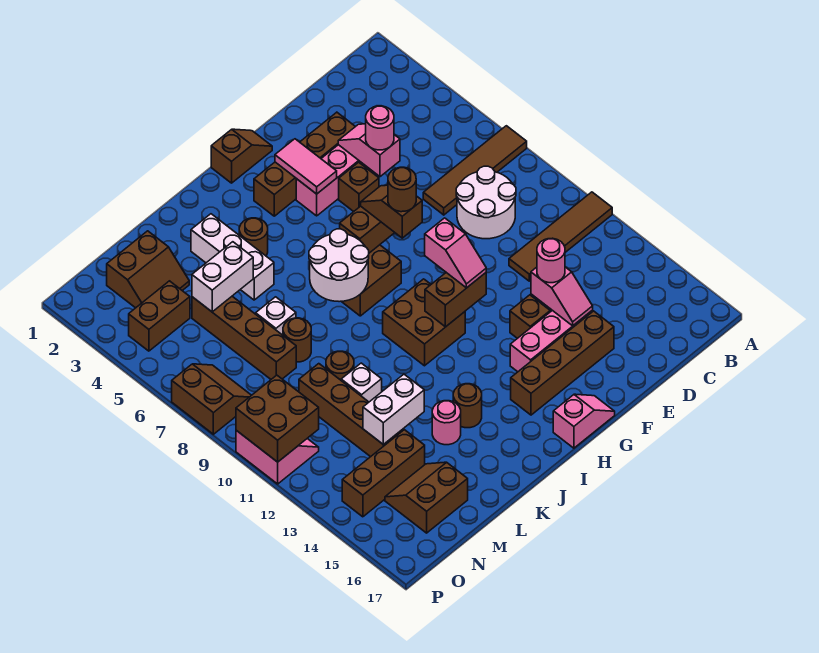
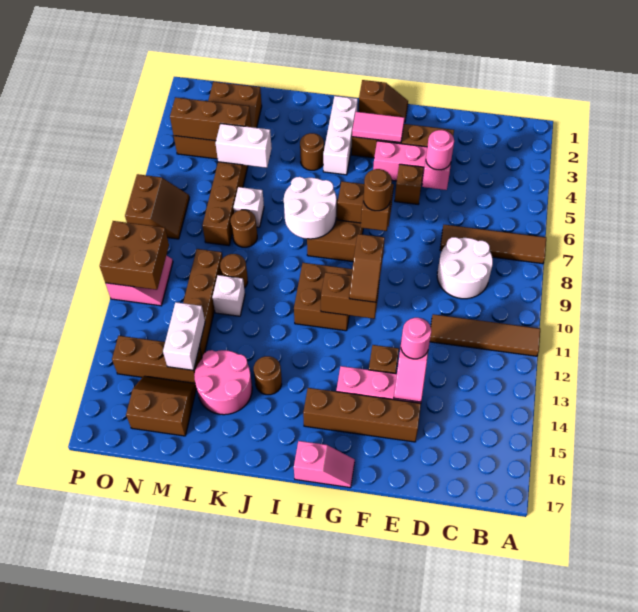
pink 1x2 tile [275,139,337,194] -> pink 1x2 tile turned to [352,112,405,143]
pink 1x2 slope [425,218,486,288] -> brown 1x2 slope [349,234,385,302]
white 1x3 brick [191,214,274,300] -> white 1x3 brick moved to [323,96,358,175]
pink 1x1 round brick [432,401,461,445] -> pink 2x2 round brick [194,350,252,415]
white 1x2 brick [363,374,424,445] -> white 1x2 brick turned to [163,302,205,370]
none -> brown 1x3 brick [170,97,251,141]

